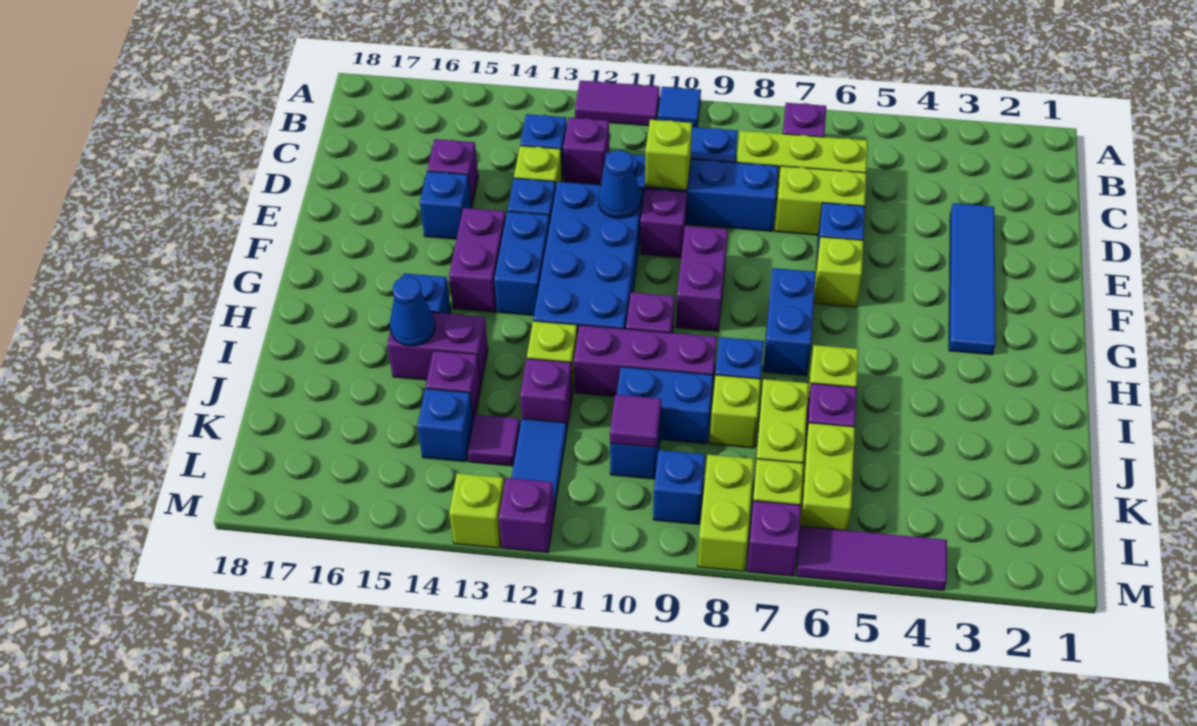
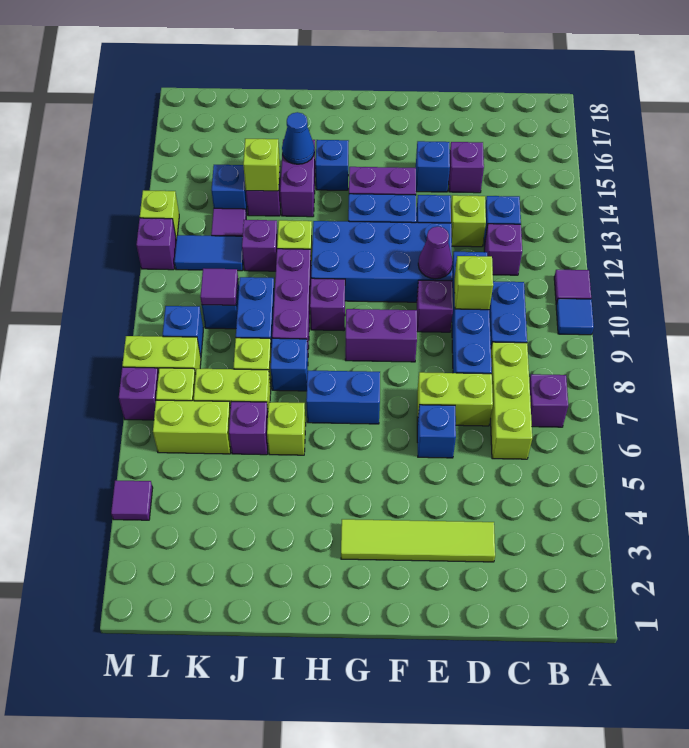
purple 1x2 tile [575,81,660,126] -> purple 1x1 tile [554,270,591,304]
blue 1x4 tile [949,203,996,355] -> lime 1x4 tile [341,519,495,562]
lime 1x2 brick [775,166,866,235] -> lime 1x2 brick turned to [417,372,493,426]
blue 1x1 cone [598,150,641,218] -> purple 1x1 cone [418,227,453,279]
lime 1x1 brick [814,237,863,307] -> lime 1x1 brick moved to [243,139,280,191]
purple 1x3 tile [797,526,947,590] -> purple 1x1 tile [111,480,153,520]

